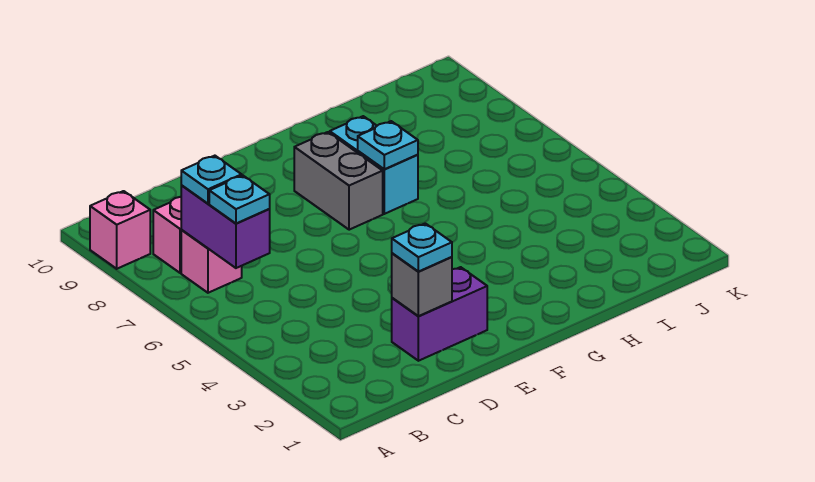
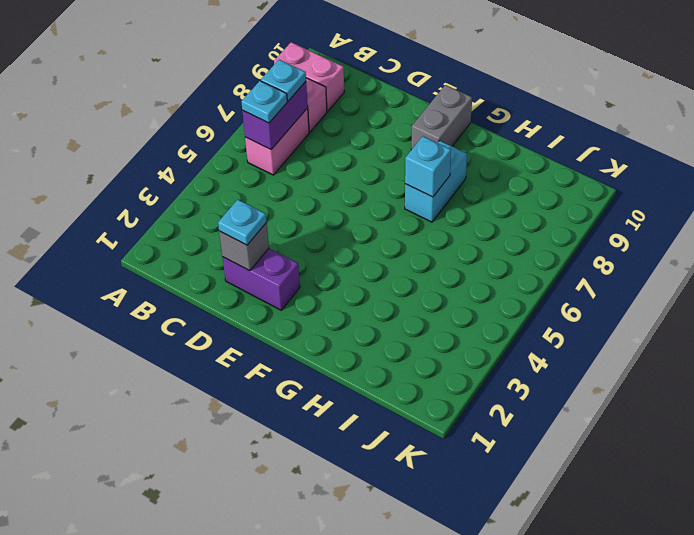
pink 1x1 brick [90,191,150,269] -> pink 1x2 brick [274,42,344,111]
pink 1x1 brick [181,230,242,293] -> pink 1x2 brick [245,108,309,175]
grey 1x2 brick [294,132,383,230] -> grey 1x2 brick moved to [411,85,472,150]
cyan 1x1 plate [358,121,418,169] -> cyan 1x1 brick [405,136,451,197]

